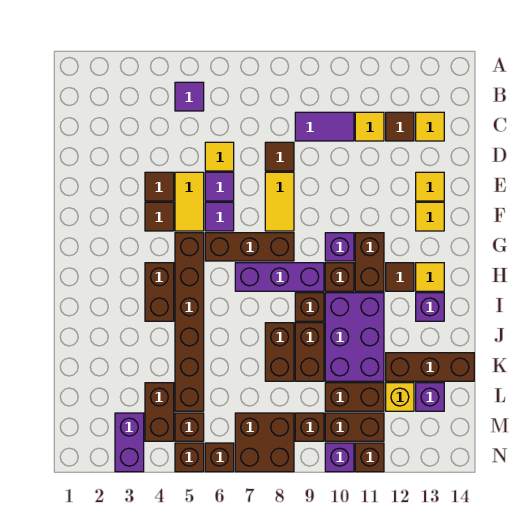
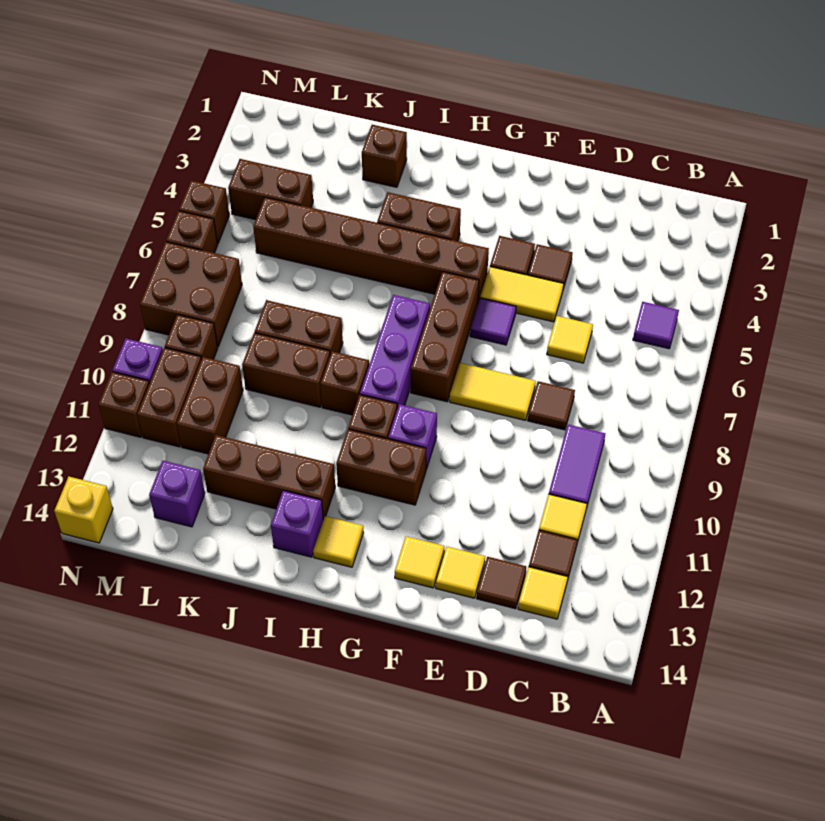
purple 1x1 tile [205,172,234,201] -> none
brown 1x1 tile [386,263,414,291] -> brown 1x1 tile moved to [477,557,526,609]
purple 2x3 brick [325,293,384,381] -> none
brown 1x3 brick [386,353,474,381] -> brown 1x3 brick turned to [203,435,335,520]
yellow 1x1 brick [386,383,414,411] -> yellow 1x1 brick moved to [54,477,113,543]
purple 1x2 brick [115,413,144,472] -> none
brown 1x1 brick [175,413,204,441] -> brown 1x1 brick moved to [362,125,407,187]

